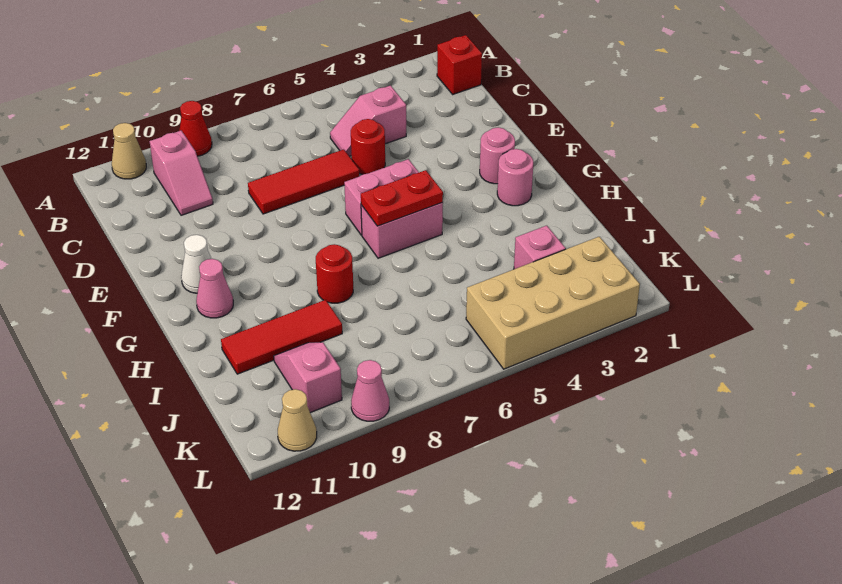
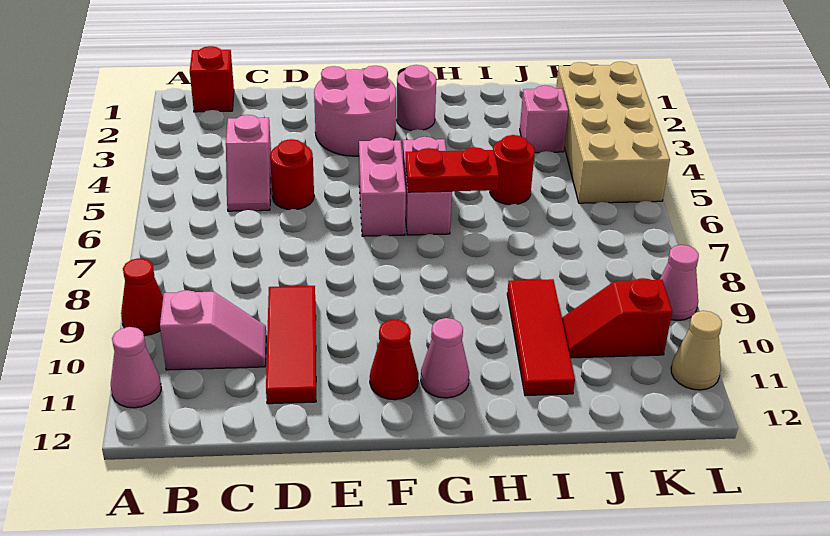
tan 1x1 cone [112,123,146,179] -> pink 1x1 cone [111,327,161,408]
red 1x3 tile [248,149,359,214] -> red 1x3 tile moved to [266,286,316,404]
pink 1x1 round brick [480,127,515,184] -> pink 2x2 round brick [314,66,396,156]
white 1x1 cone [181,235,211,293] -> red 1x1 cone [370,319,418,400]
red 1x2 plate [361,170,443,226] -> red 1x2 plate turned to [406,147,499,192]
red 1x1 round brick [316,244,353,303] -> red 1x1 round brick moved to [490,135,535,205]
pink 1x2 slope [274,342,342,413] -> red 1x2 slope [562,278,672,358]

